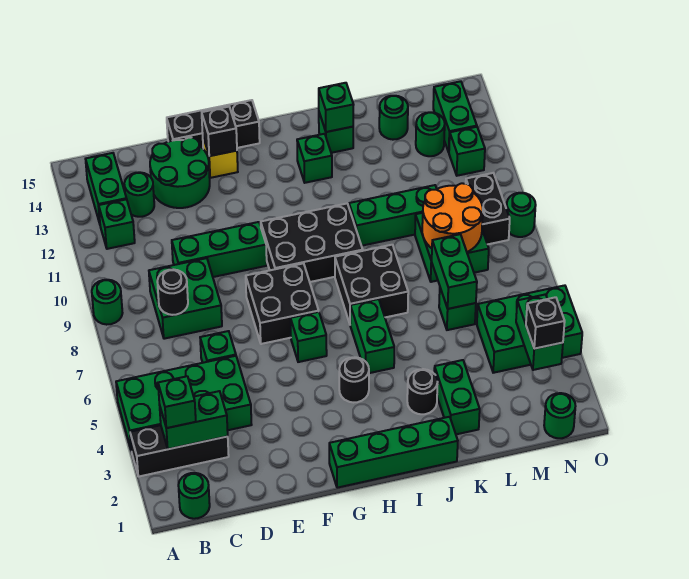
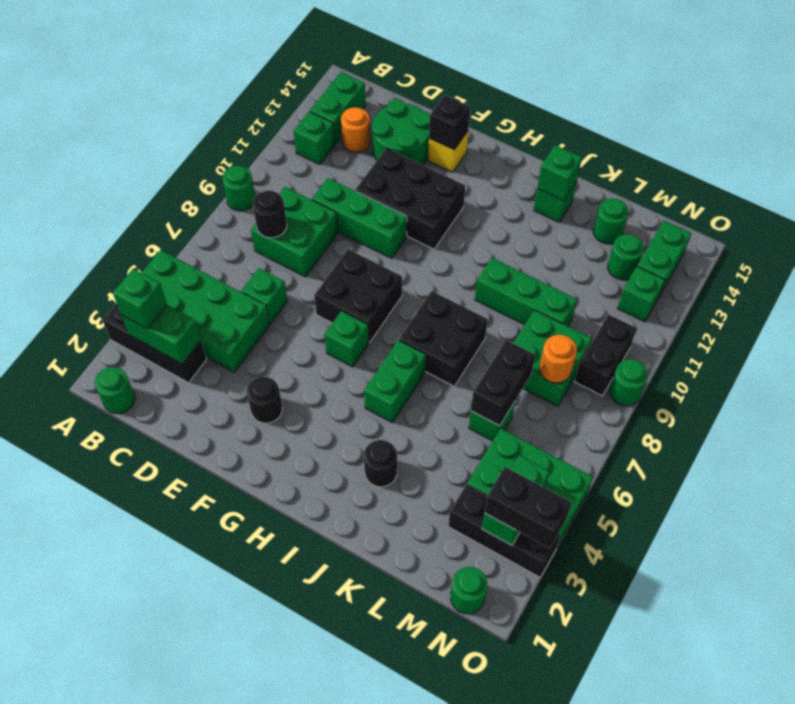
green 1x1 round brick [124,172,154,217] -> orange 1x1 round brick [341,107,370,152]
black 1x3 brick [167,100,260,148] -> black 1x3 brick moved to [448,484,561,577]
green 1x4 brick [329,417,458,488] -> none
black 2x3 brick [261,204,363,282] -> black 2x3 brick moved to [355,148,465,249]
black 1x1 round brick [339,357,369,403] -> black 1x1 round brick moved to [247,377,283,423]
green 1x1 brick [297,134,332,183] -> none
green 1x2 brick [434,360,480,434] -> none
green 1x2 brick [432,234,477,309] -> black 1x2 brick [471,340,535,426]
orange 2x2 round brick [422,183,483,252] -> orange 1x1 round brick [539,335,577,383]
black 1x1 brick [526,297,565,349] -> black 1x2 brick [484,467,572,548]

